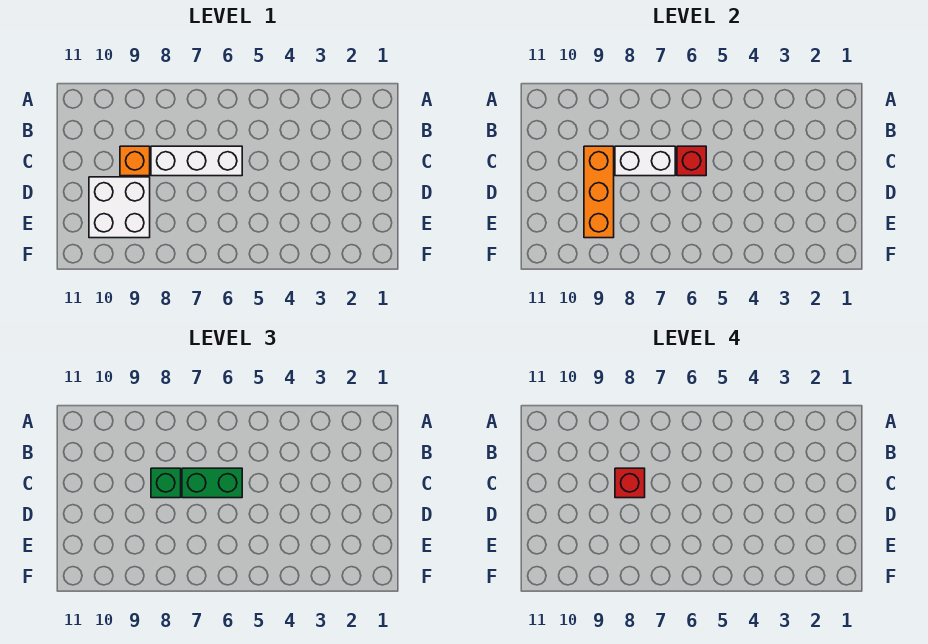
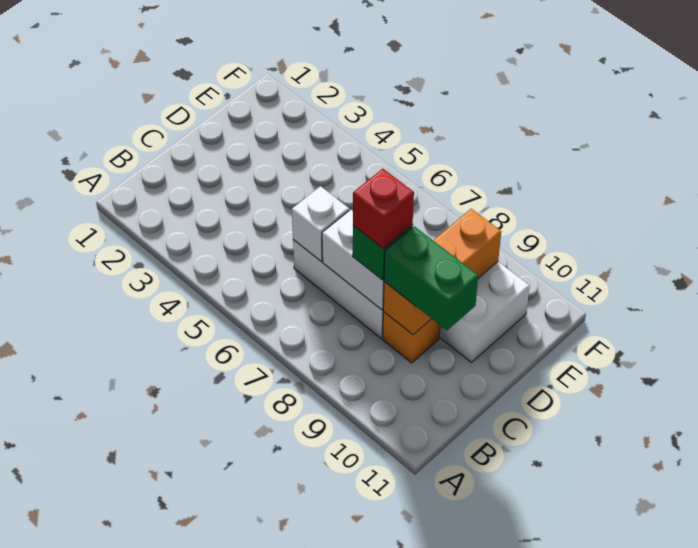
red 1x1 brick [677,146,706,176] -> white 1x1 brick [292,186,349,261]
green 1x2 brick [182,468,242,498] -> green 1x2 brick moved to [384,226,478,330]

